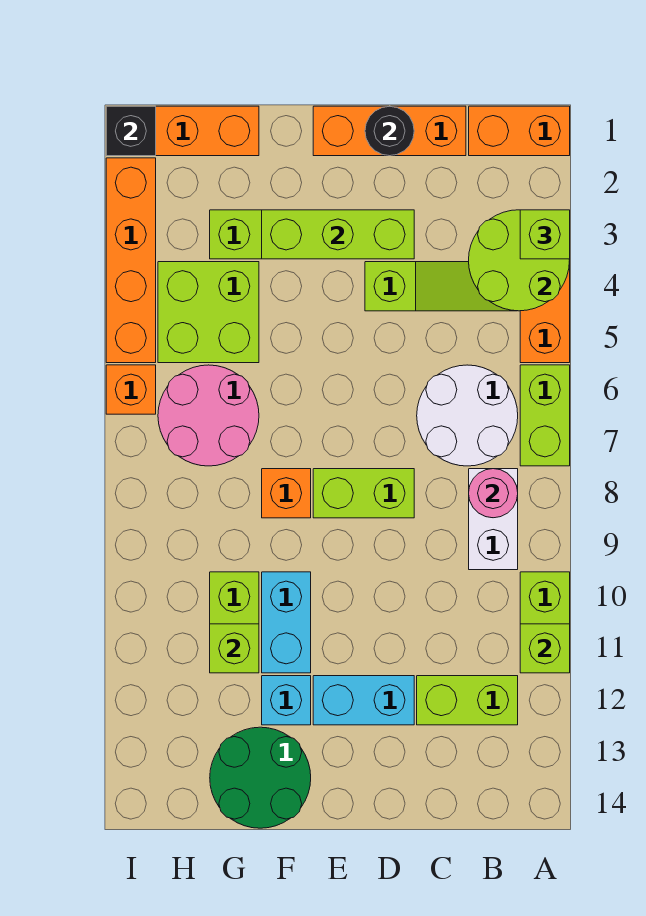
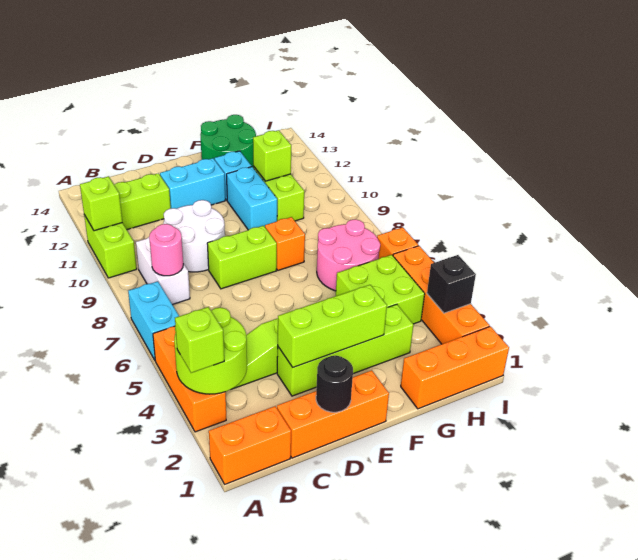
lime 1x2 brick [520,365,570,466] -> cyan 1x2 brick [128,281,179,360]
white 2x2 round brick [417,365,518,466] -> white 2x2 round brick moved to [163,200,225,272]
black 1x1 brick [106,106,156,156] -> black 1x1 brick moved to [427,255,476,313]

